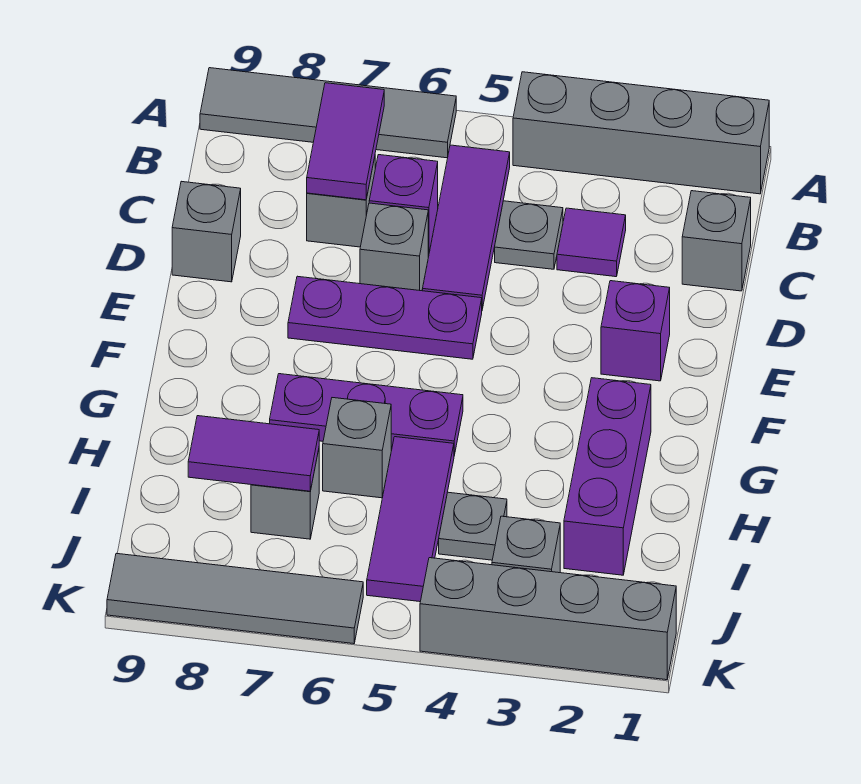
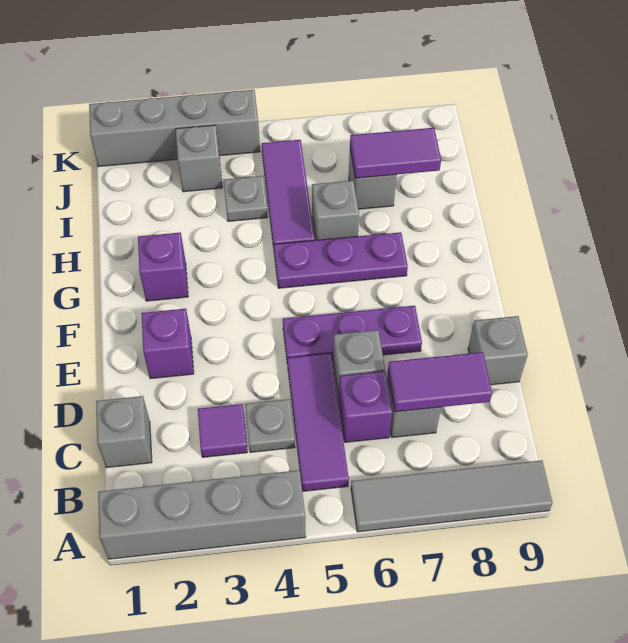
purple 1x2 tile [307,83,384,200] -> purple 1x2 tile turned to [388,352,492,412]
purple 1x3 brick [564,378,651,575] -> purple 1x1 brick [138,232,188,301]
grey 1x4 tile [107,553,363,644] -> none

